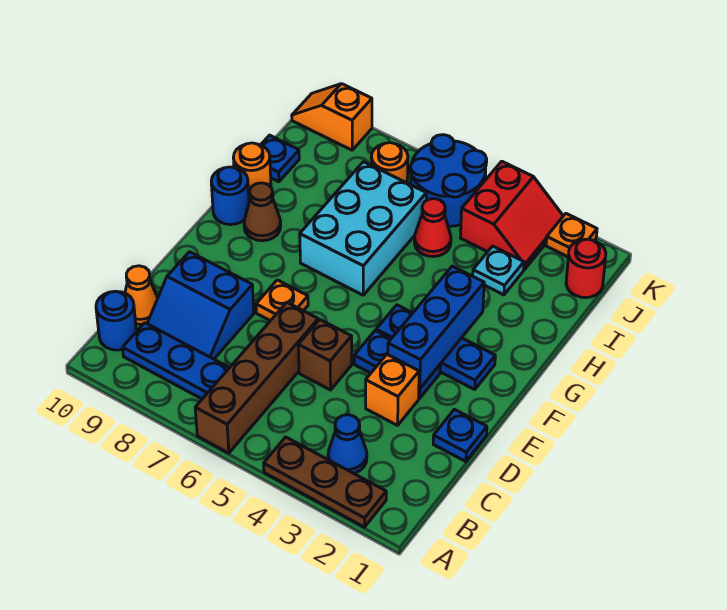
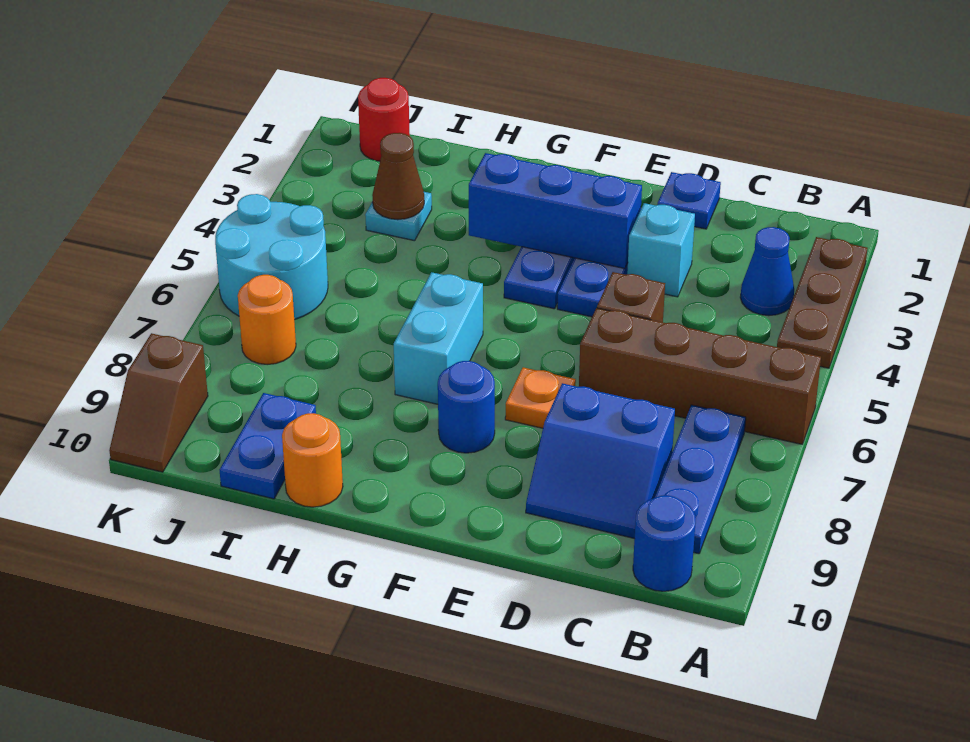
blue 2x2 slope [147,252,254,359] -> blue 2x2 slope turned to [526,383,675,539]
orange 1x1 cone [125,266,158,324] -> none
orange 1x1 brick [366,355,419,425] -> cyan 1x1 brick [627,203,695,297]
cyan 2x3 brick [300,162,426,295] -> cyan 1x2 brick [394,272,483,404]
brown 1x1 cone [244,183,281,241] -> brown 1x1 cone moved to [372,133,424,220]
blue 1x1 round brick [211,167,249,225] -> blue 1x1 round brick moved to [438,361,495,453]
red 1x1 cone [414,199,451,257] -> none
blue 1x1 plate [261,135,299,182] -> blue 1x2 plate [220,393,316,499]
red 2x2 slope [461,161,563,270] -> none
blue 2x2 round brick [410,135,487,226] -> cyan 2x2 round brick [215,194,328,320]
orange 1x1 plate [546,214,597,257] -> none
orange 1x2 slope [292,84,372,150] -> brown 1x2 slope [109,333,208,472]

